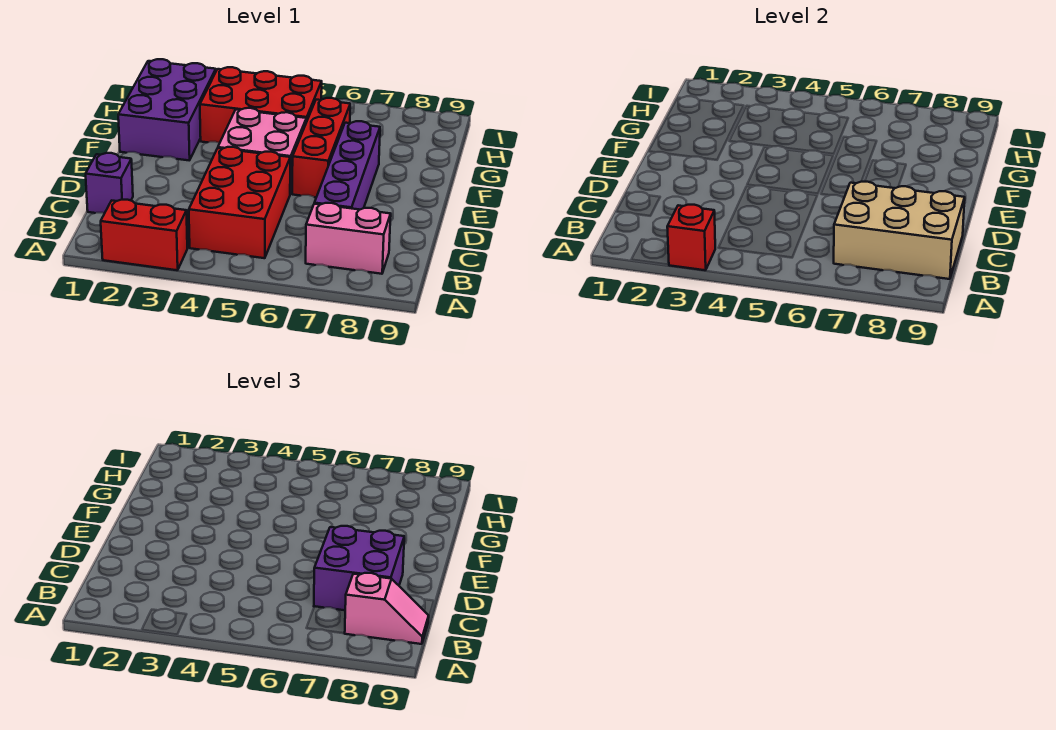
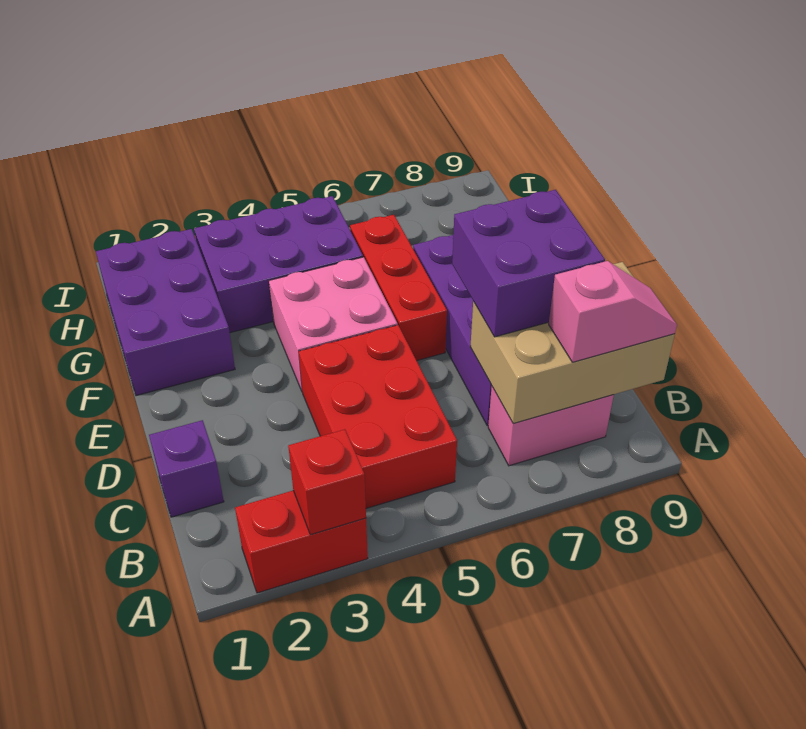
red 2x3 brick [200,67,322,143] -> purple 2x3 brick [194,196,363,333]

